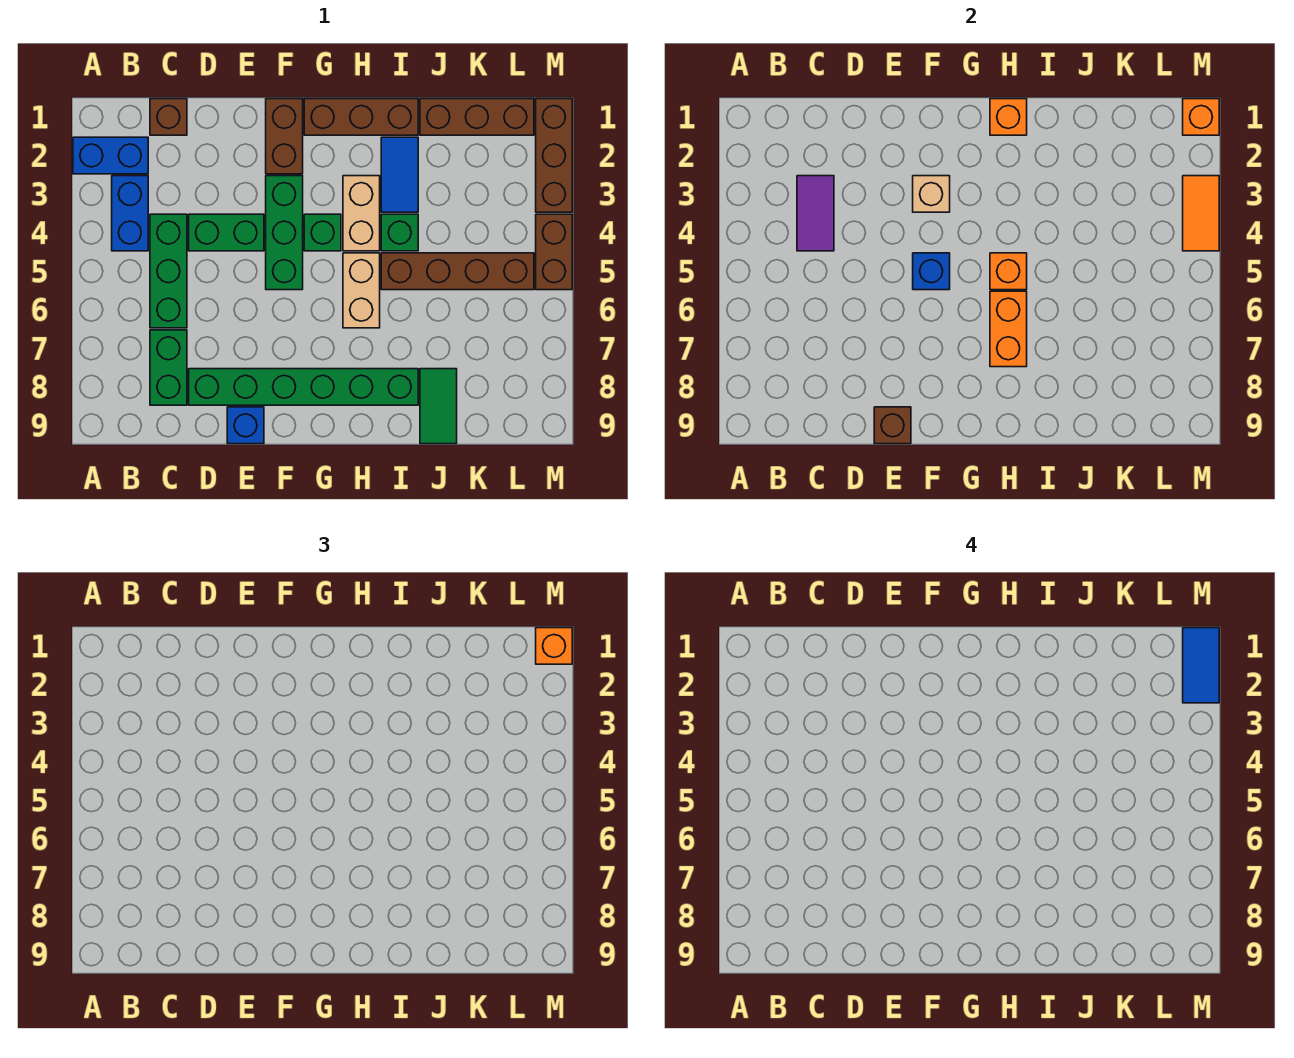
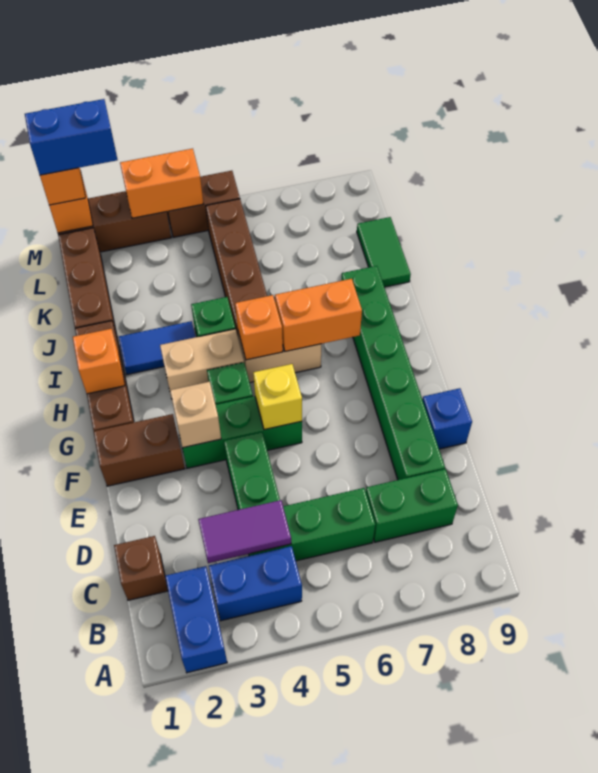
brown 1x1 brick [874,407,911,444] -> none
blue 1x1 brick [913,253,950,290] -> yellow 1x1 brick [253,364,302,430]
green 1x2 tile [420,369,457,444] -> green 1x2 tile turned to [357,217,411,287]
blue 1x2 tile [1183,628,1219,703] -> blue 1x2 brick [25,99,118,175]
orange 1x2 tile [1183,176,1219,251] -> orange 1x2 brick [120,149,203,218]

